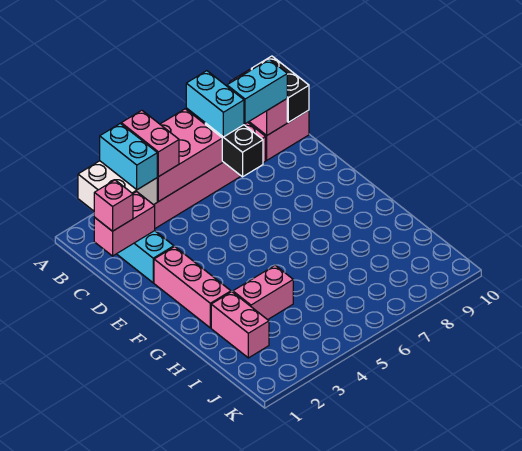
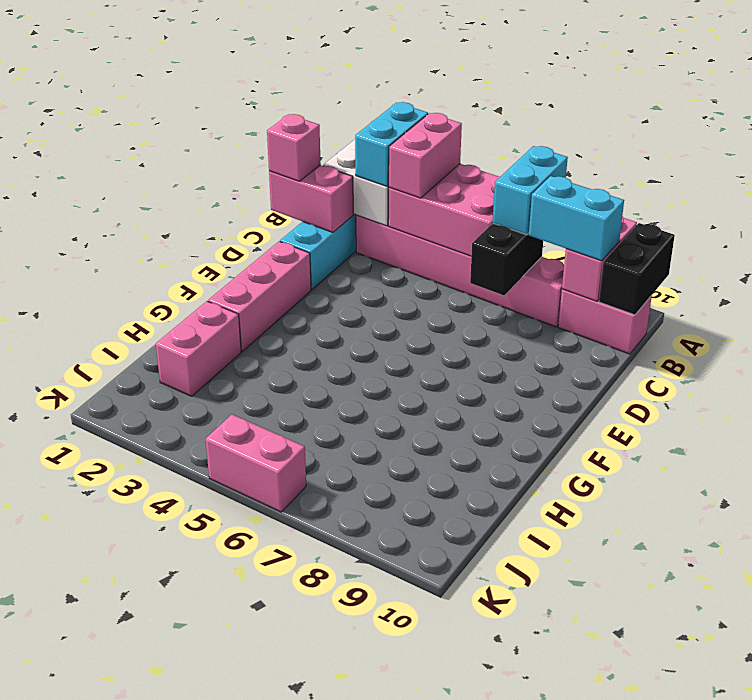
pink 1x2 brick [233,265,293,320] -> pink 1x2 brick moved to [206,414,306,512]

